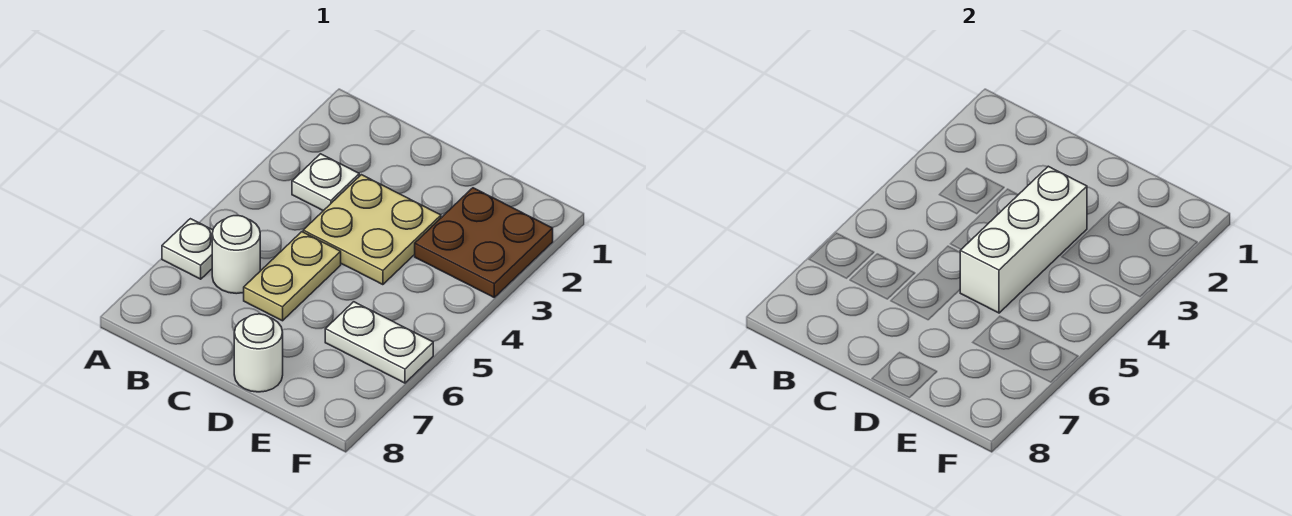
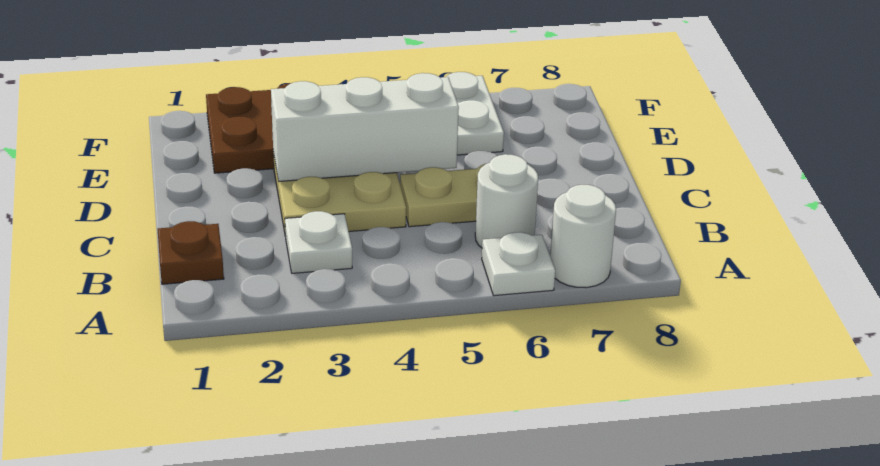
none -> brown 1x1 plate [158,221,224,284]
white 1x1 round brick [234,314,283,392] -> white 1x1 round brick moved to [550,185,616,288]

